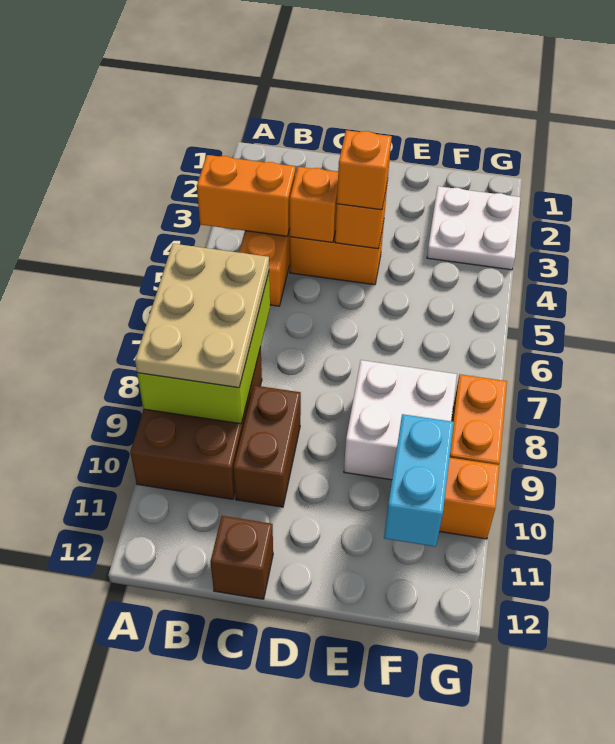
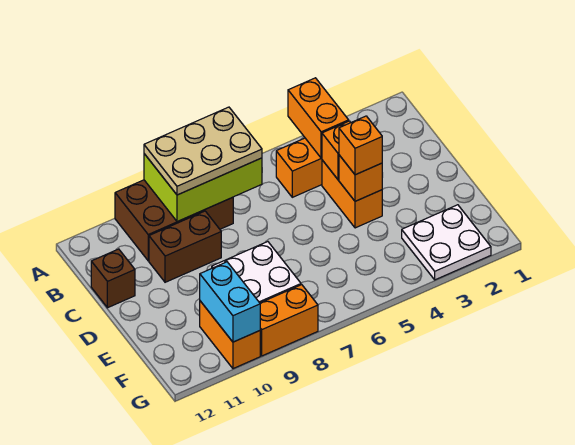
cyan 1x2 brick [384,414,454,547] -> cyan 1x2 brick turned to [200,262,260,342]

